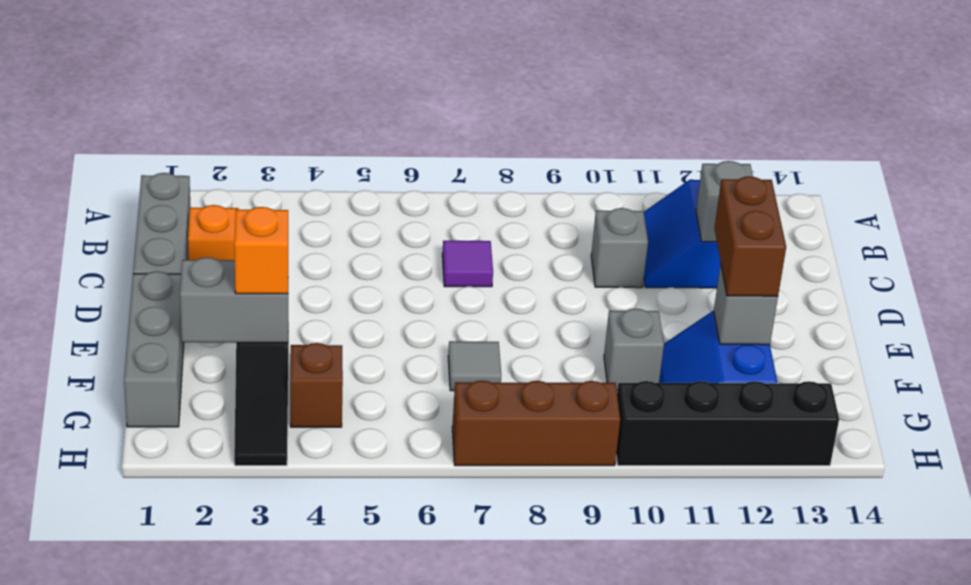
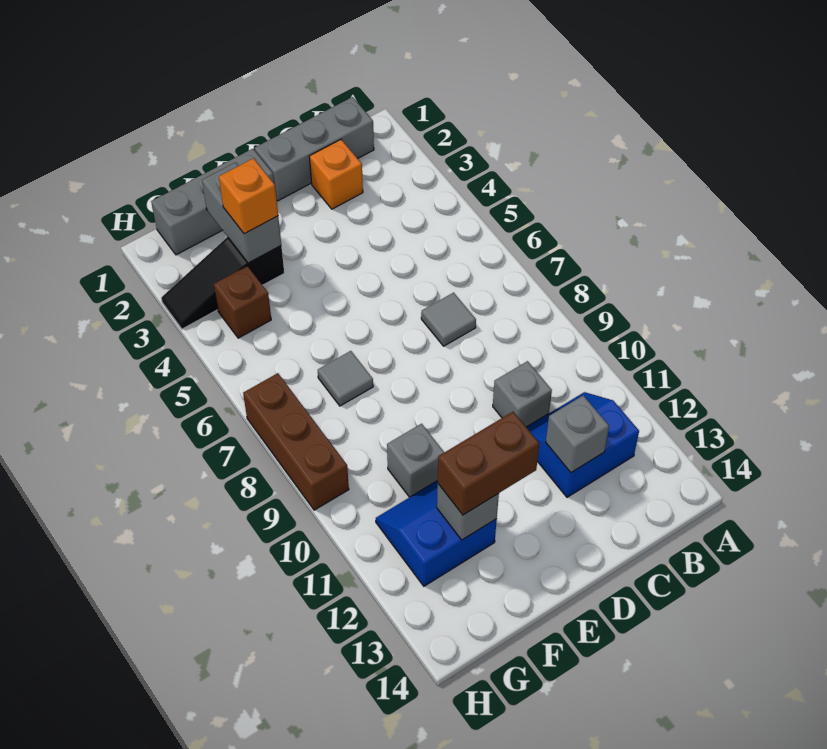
purple 1x1 tile [442,241,493,287] -> grey 1x1 tile [421,293,476,346]
black 1x4 brick [616,381,839,466] -> none

